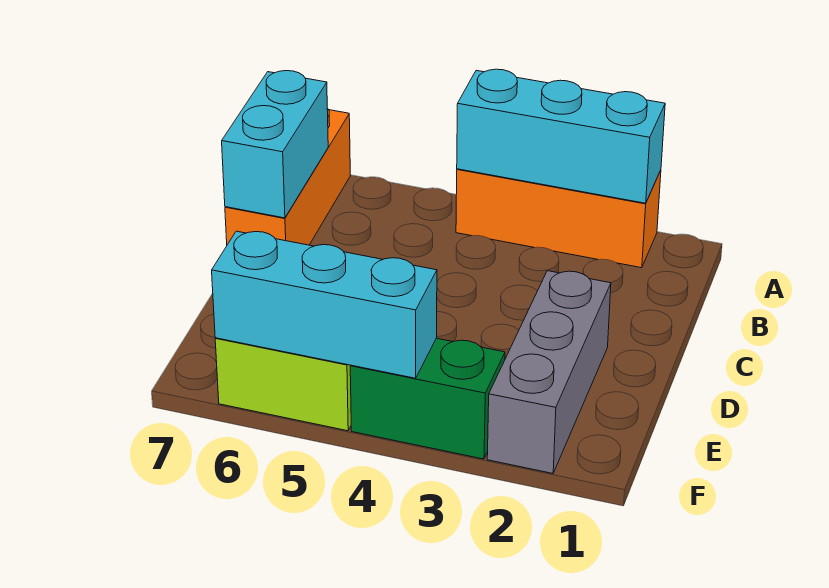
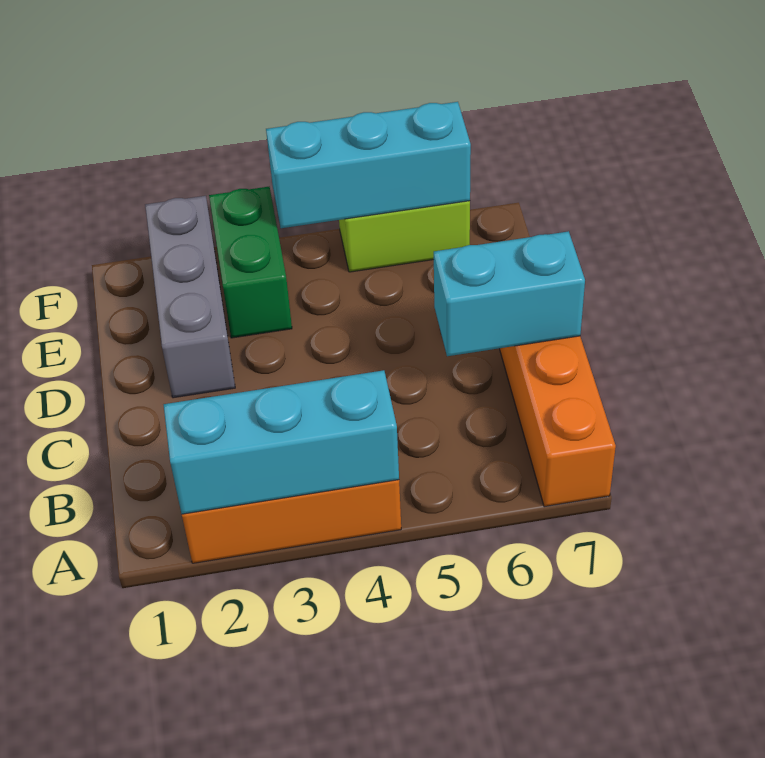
cyan 1x2 brick [222,71,328,218] -> cyan 1x2 brick turned to [434,231,585,356]
green 1x2 brick [350,338,505,459] -> green 1x2 brick turned to [209,187,292,338]

